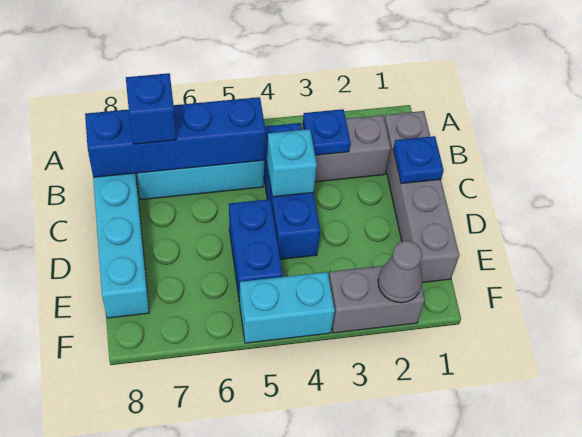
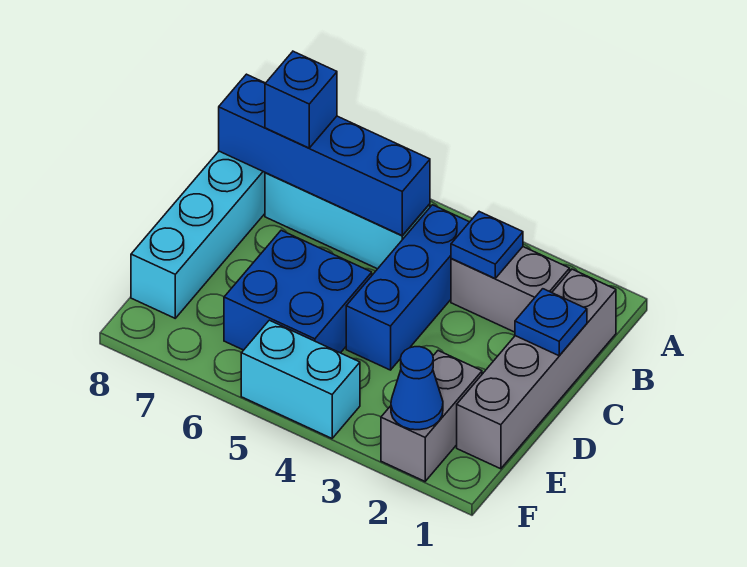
cyan 1x1 brick [267,129,317,197] -> none
blue 1x2 brick [229,199,283,303] -> blue 2x2 brick [224,230,372,353]
grey 1x2 brick [329,266,425,333] -> grey 1x2 brick turned to [381,351,482,481]
grey 1x1 cone [378,241,422,303] -> blue 1x1 cone [391,347,443,430]

